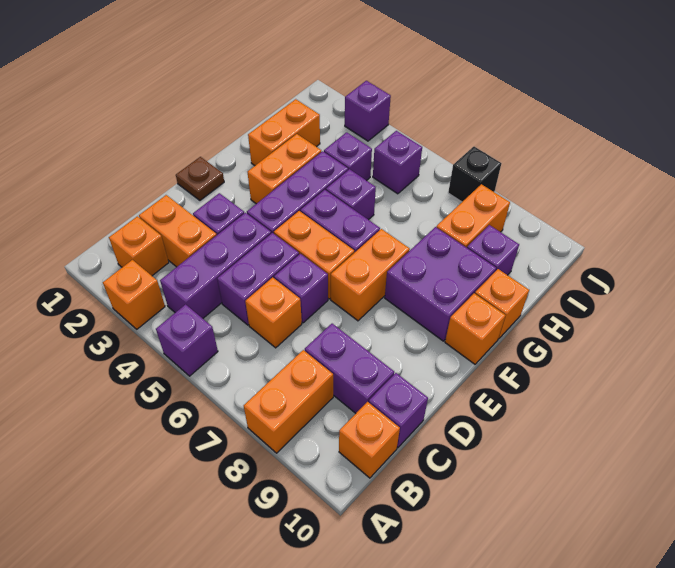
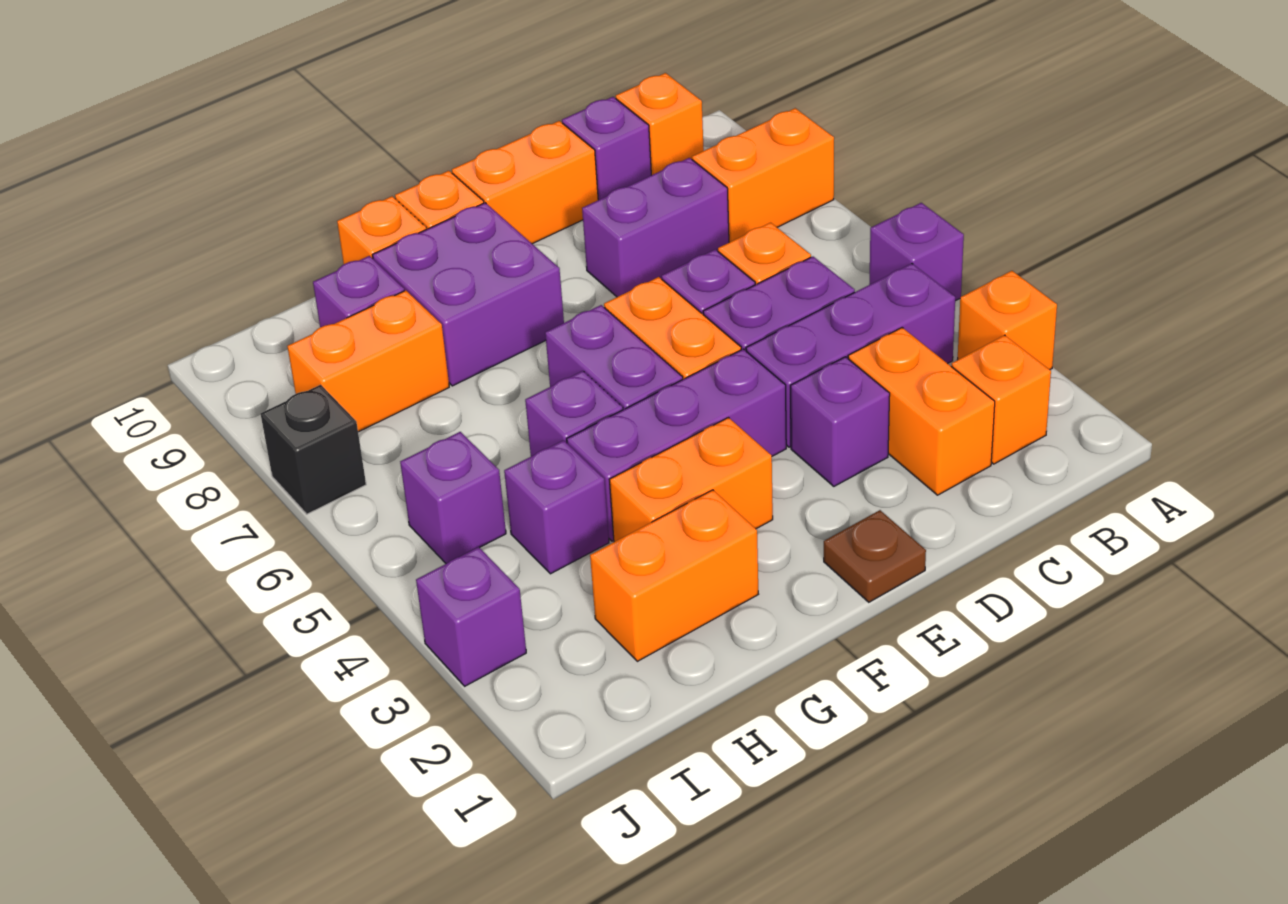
purple 1x2 brick [305,324,394,413] -> purple 1x2 brick turned to [582,158,729,297]
orange 1x2 brick [331,229,410,321] -> orange 1x2 brick moved to [452,121,598,244]

